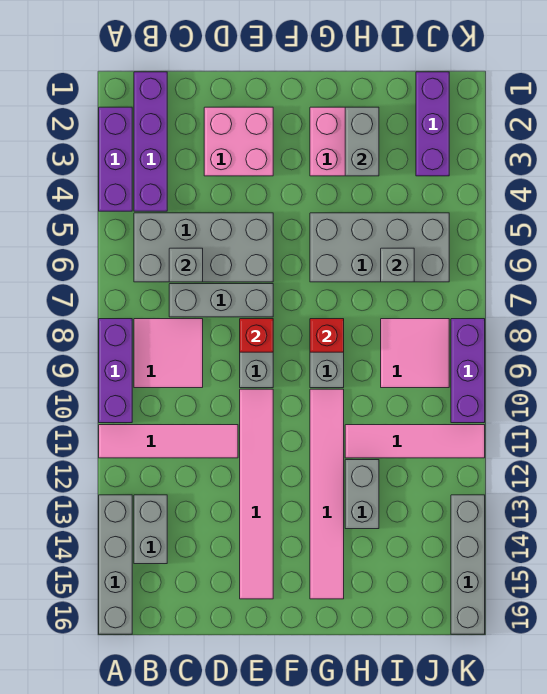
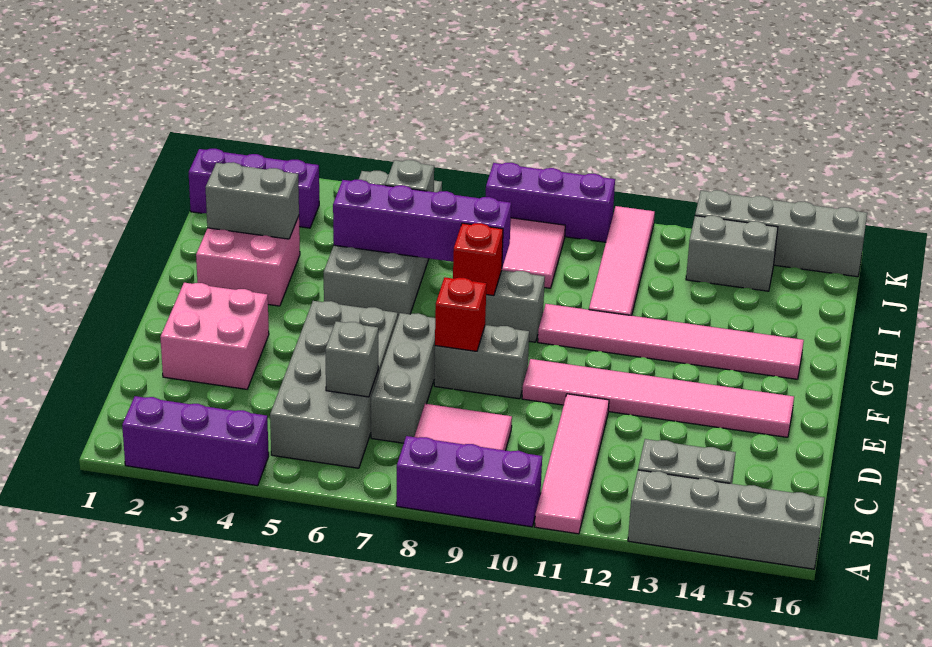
purple 1x4 brick [134,72,167,211] -> purple 1x4 brick moved to [333,180,511,267]
grey 1x2 brick [345,460,379,529] -> grey 1x2 brick moved to [686,216,778,291]

